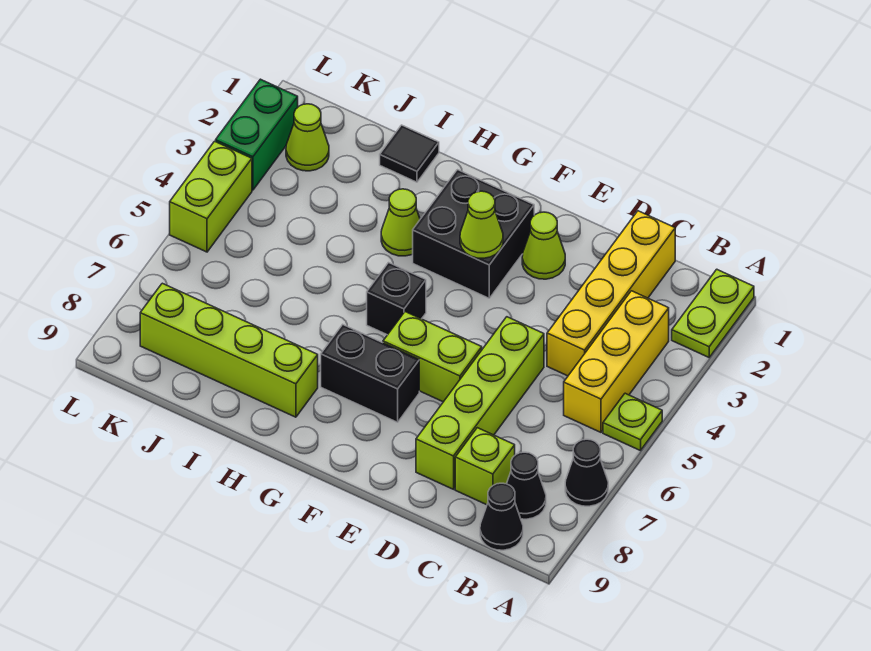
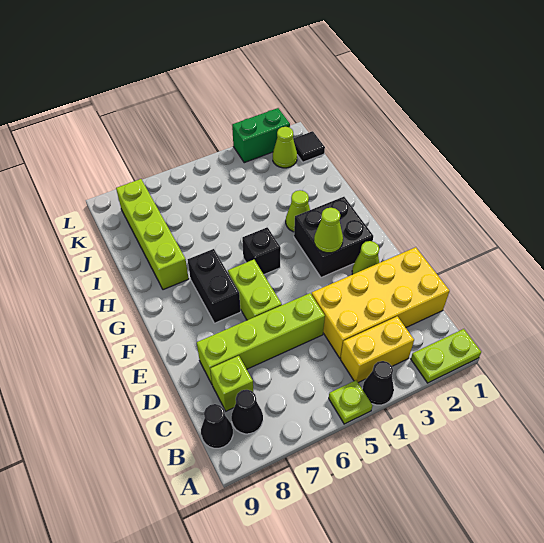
black 1x1 cone [565,439,608,506] -> black 1x1 cone moved to [362,361,394,405]
yellow 1x3 brick [564,291,669,432] -> yellow 1x2 brick [340,316,414,383]
yellow 1x4 brick [547,211,675,376] -> yellow 2x4 brick [311,247,450,358]
black 1x1 tile [380,125,439,182] -> black 1x1 tile moved to [293,131,325,162]
lime 1x2 brick [170,141,252,252] -> none

